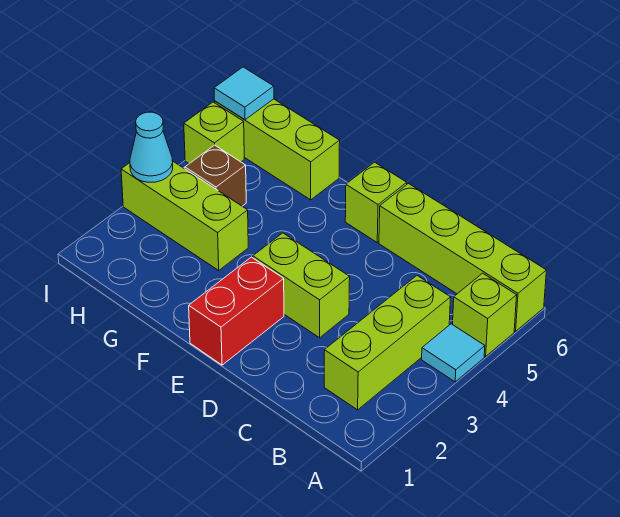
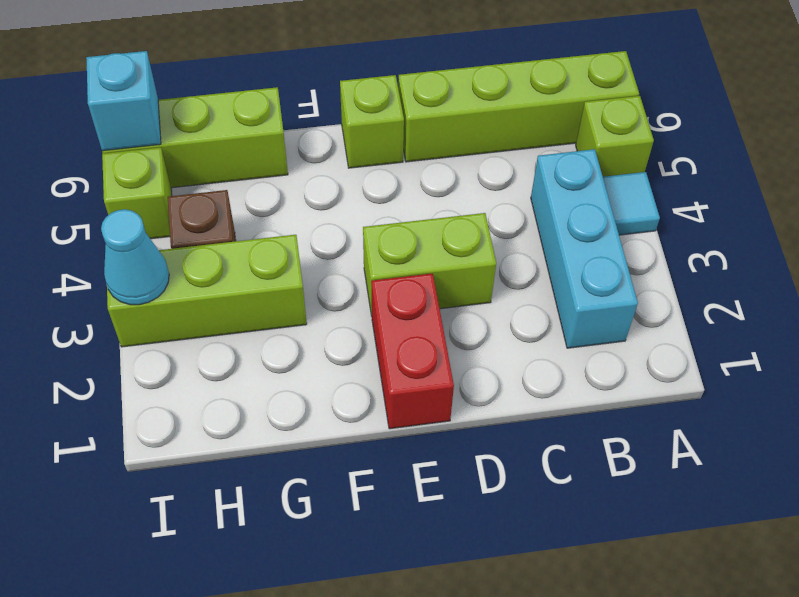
lime 1x3 brick [324,276,451,410] -> cyan 1x3 brick [531,149,638,348]
cyan 1x1 tile [214,67,274,120] -> cyan 1x1 brick [86,51,161,151]

